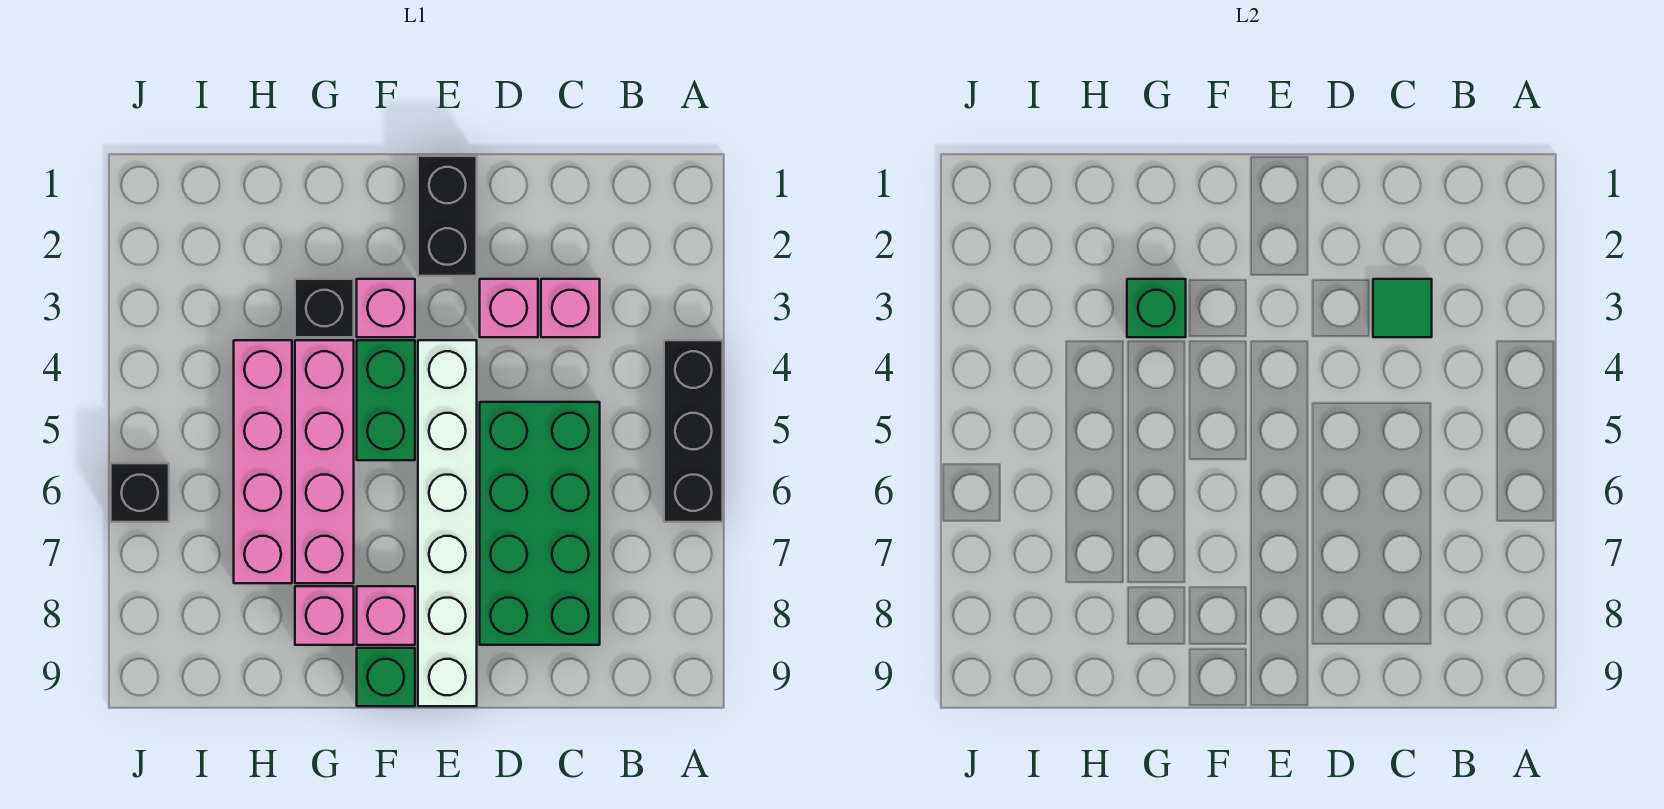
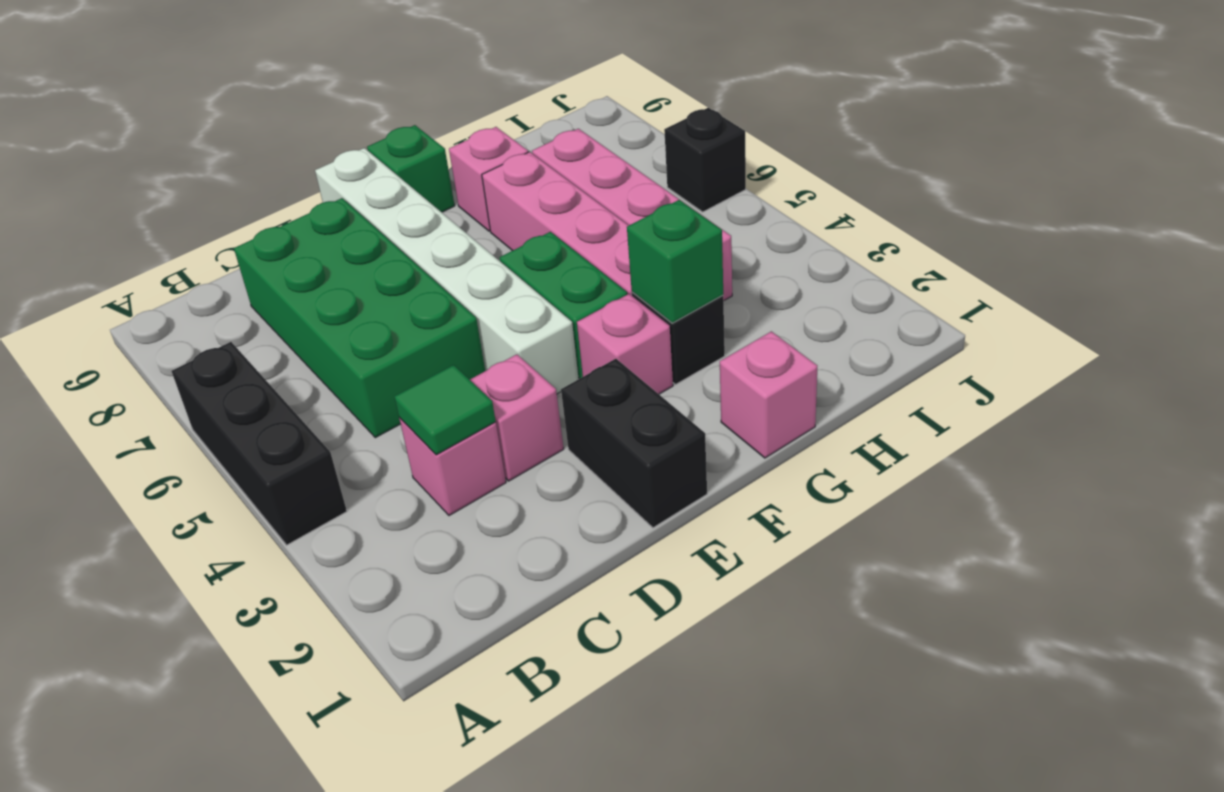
pink 1x1 brick [357,586,415,645] -> pink 1x1 brick moved to [720,331,817,458]

